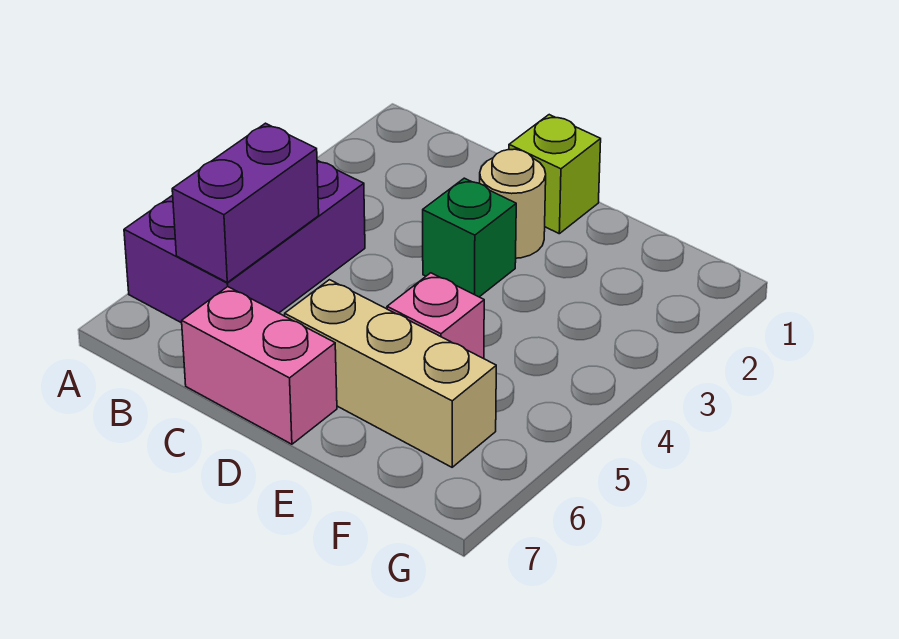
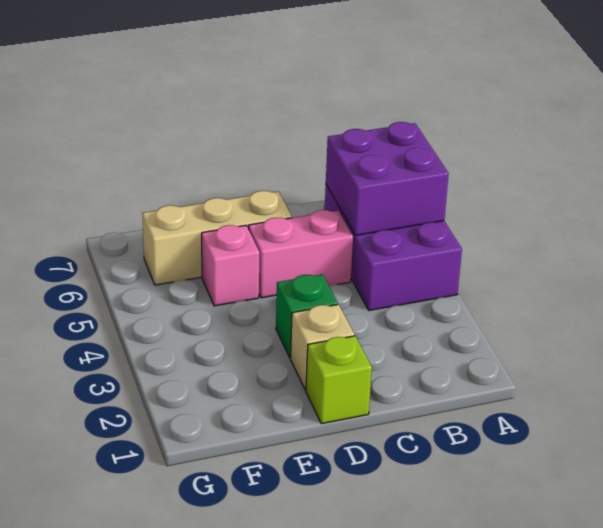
purple 1x2 brick [172,123,319,282] -> purple 2x2 brick [326,122,449,235]
pink 1x2 brick [182,287,337,444] -> pink 1x2 brick moved to [249,210,353,298]
tan 1x1 round brick [480,149,546,258] -> tan 1x1 brick [291,304,354,390]

